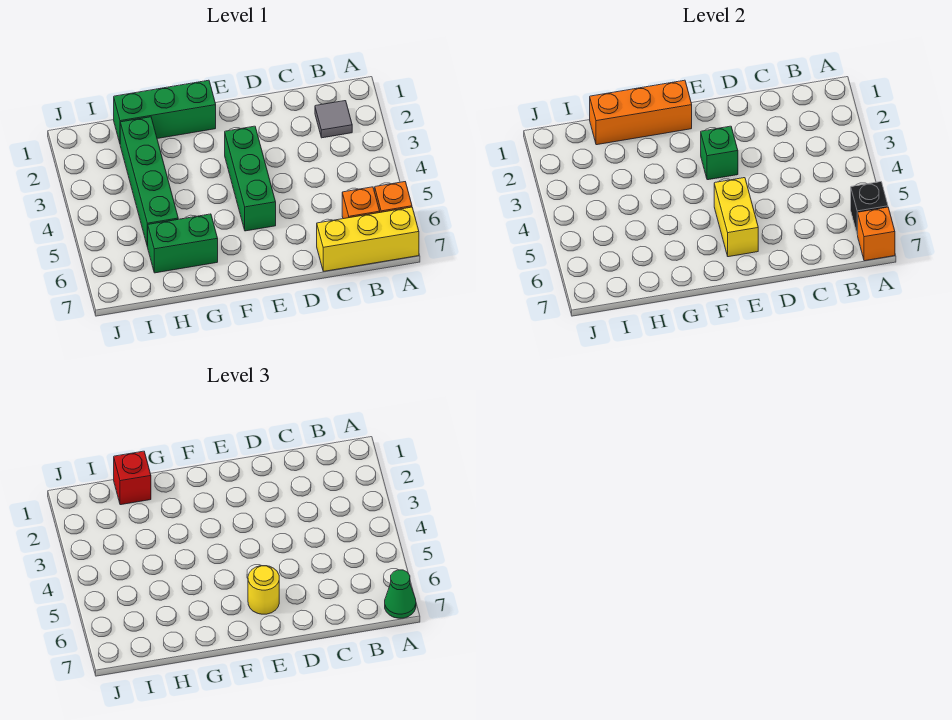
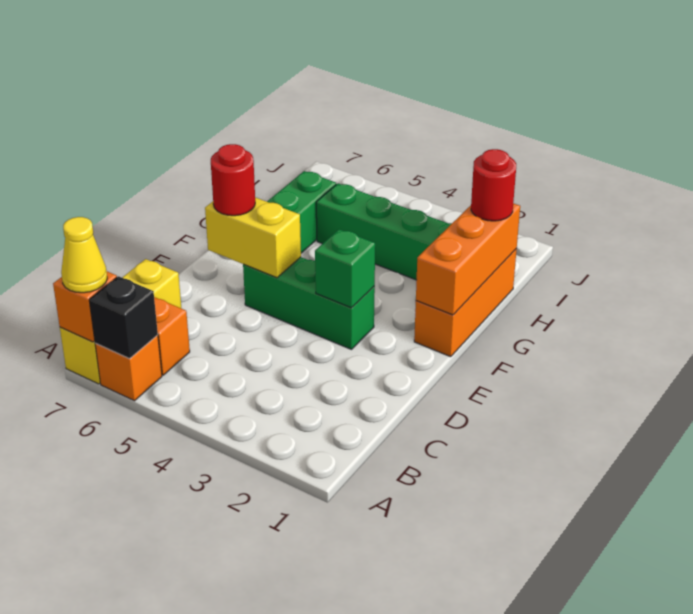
green 1x1 cone [385,570,416,618] -> yellow 1x1 cone [61,217,107,293]
grey 1x1 tile [315,101,352,138] -> none
yellow 1x1 round brick [248,566,279,614] -> red 1x1 round brick [211,144,255,216]
green 1x3 brick [114,80,216,143] -> orange 1x3 brick [414,249,517,357]
red 1x1 brick [114,451,151,505] -> red 1x1 round brick [471,149,516,221]

